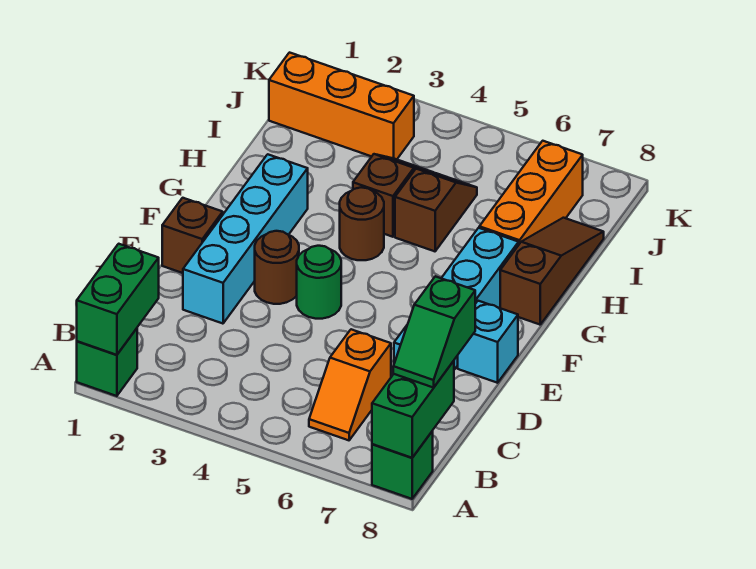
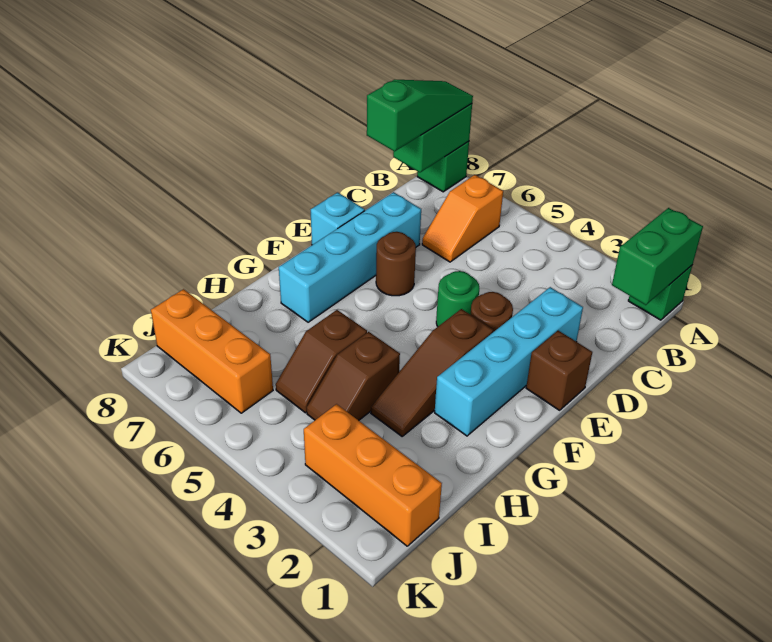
orange 1x2 slope [309,329,391,440] -> orange 1x2 slope turned to [422,175,503,262]
green 1x2 slope [393,276,475,388] -> green 1x3 slope [367,80,473,151]
brown 1x1 round brick [340,187,384,260] -> brown 1x1 round brick moved to [376,232,416,296]
brown 1x3 slope [500,218,604,325] -> brown 1x3 slope moved to [371,309,493,436]
orange 1x3 brick [479,141,583,244] -> orange 1x3 brick turned to [151,289,273,413]

